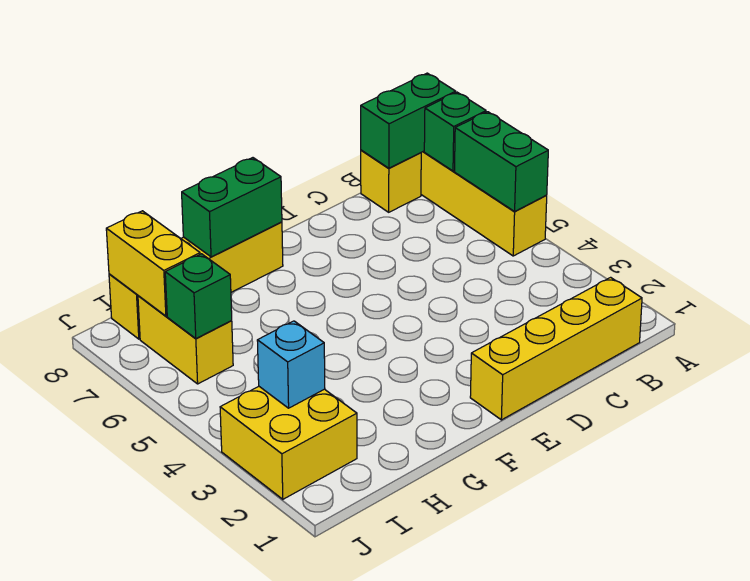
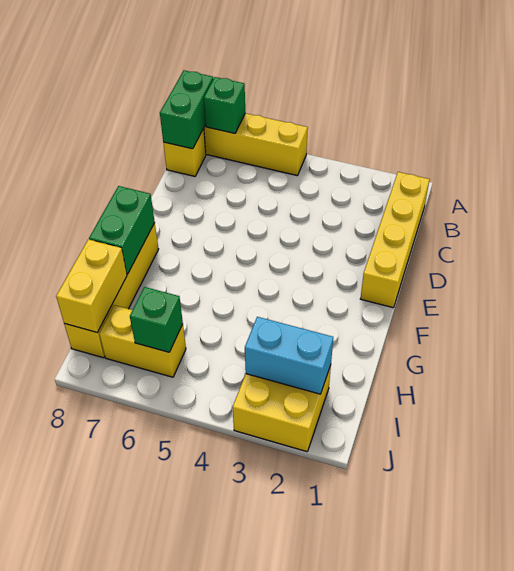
green 1x2 brick [454,112,548,211] -> none
cyan 1x1 brick [257,321,325,408] -> cyan 1x2 brick [245,317,333,394]
yellow 1x2 brick [106,211,200,316] -> yellow 1x2 brick turned to [56,239,127,333]

